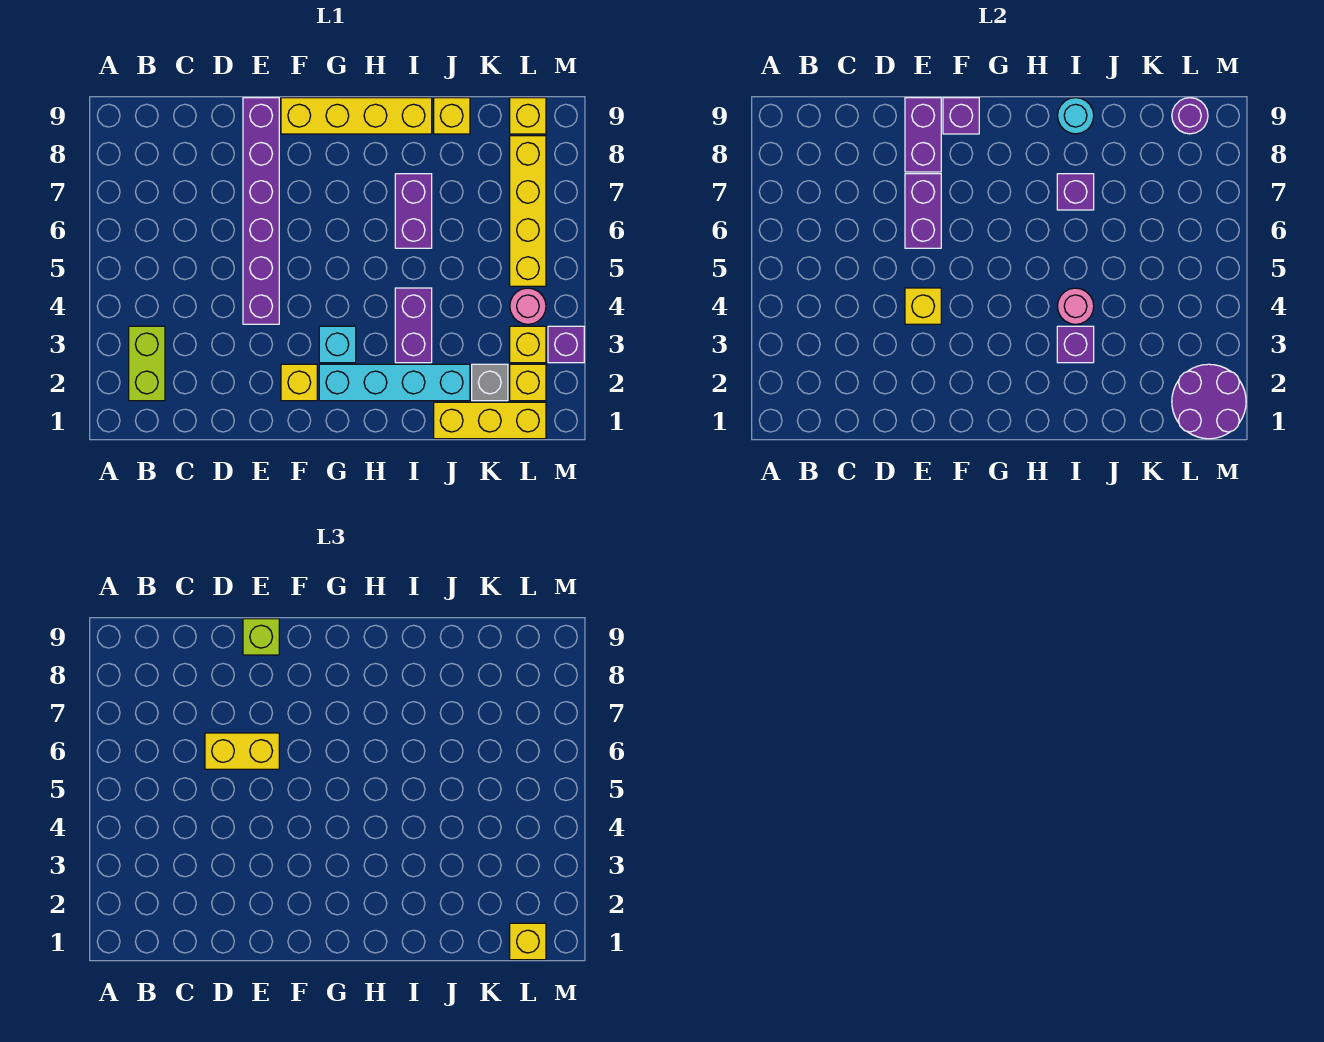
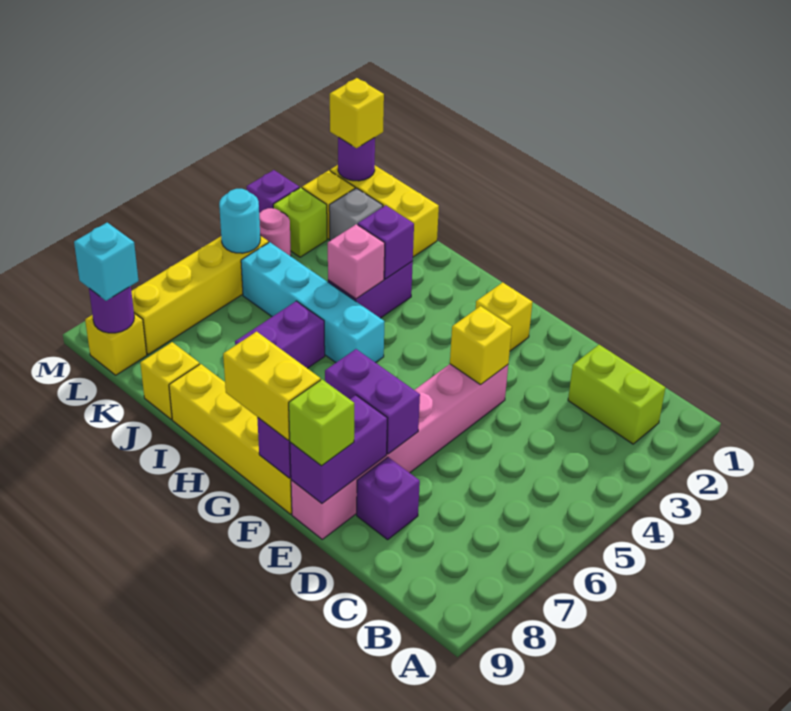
lime 1x2 brick [129,326,165,401] -> lime 1x2 brick turned to [568,345,666,444]
yellow 1x2 brick [205,733,279,769] -> yellow 1x2 brick moved to [223,332,320,440]
purple 1x6 brick [243,98,279,324] -> pink 1x6 brick [291,364,508,539]
purple 1x2 brick [905,174,941,248] -> purple 1x2 brick turned to [325,349,420,454]
cyan 1x4 brick [319,364,470,401] -> cyan 1x4 brick moved to [241,242,385,363]
cyan 1x1 brick [319,326,356,363] -> cyan 1x1 brick moved to [74,223,138,301]
pink 1x1 round brick [1057,288,1094,324] -> pink 1x1 brick [328,224,385,299]
purple 1x1 brick [1057,174,1094,210] -> purple 1x1 brick moved to [357,457,420,540]
cyan 1x1 round brick [1057,98,1094,134] -> cyan 1x1 round brick moved to [219,189,260,253]
purple 2x2 round brick [1172,364,1246,439] -> purple 1x1 round brick [338,137,375,181]
yellow 1x1 brick [510,326,546,363] -> lime 1x1 brick [273,188,327,257]

